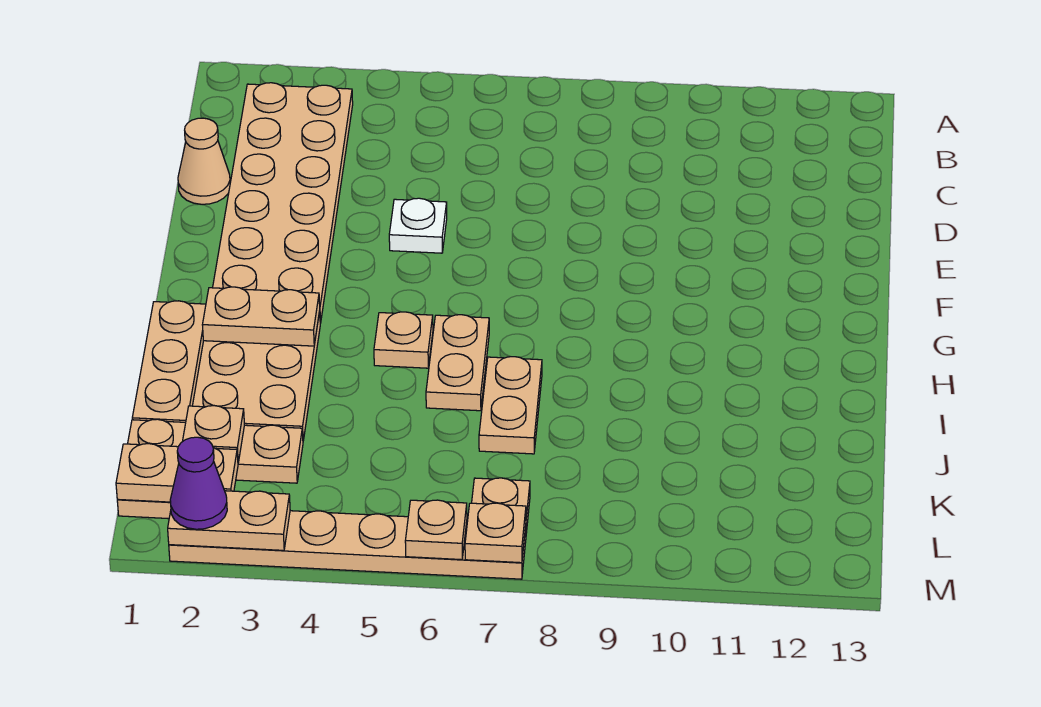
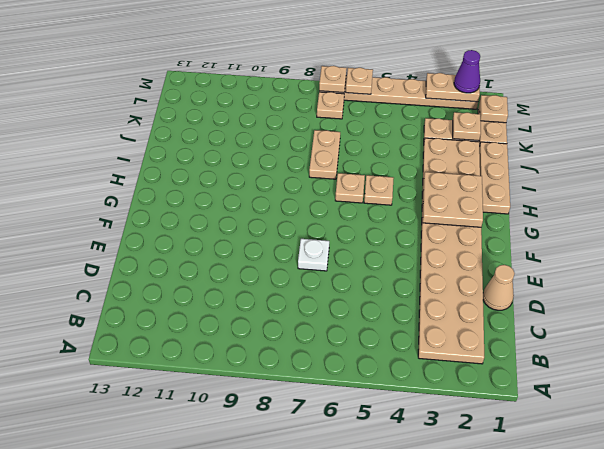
white 1x1 plate [389,198,447,253] -> white 1x1 plate moved to [298,239,329,271]
tan 1x2 plate [203,287,320,346] -> tan 2x2 plate [423,172,483,227]
tan 1x2 plate [426,315,489,411] -> tan 1x1 plate [335,173,365,203]
tan 1x2 plate [116,444,238,502] -> tan 1x1 plate [480,95,508,123]

